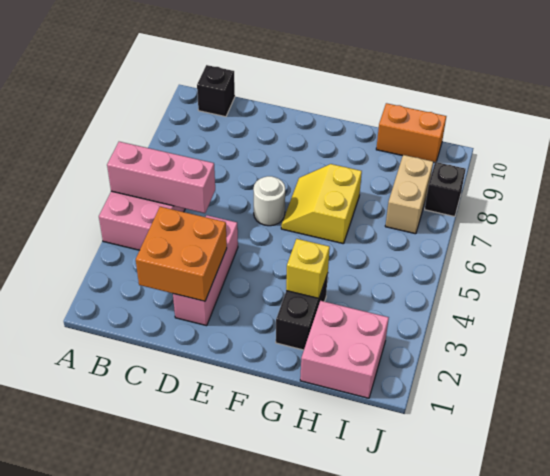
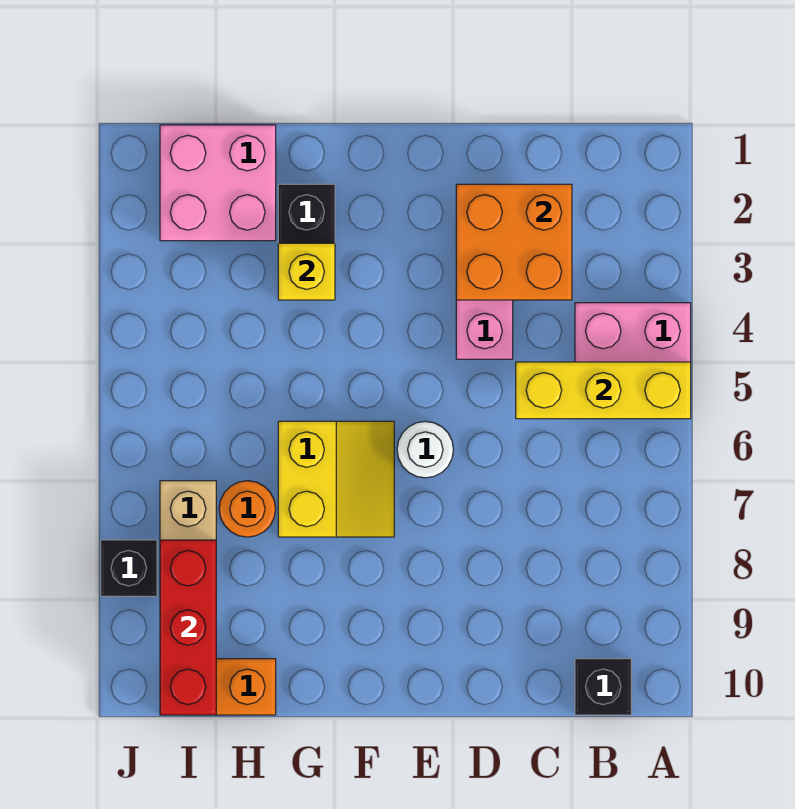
pink 1x3 brick [107,142,215,213] -> yellow 1x3 brick [516,362,691,419]
none -> orange 1x1 round brick [219,481,276,537]
none -> red 1x3 brick [160,540,216,715]

